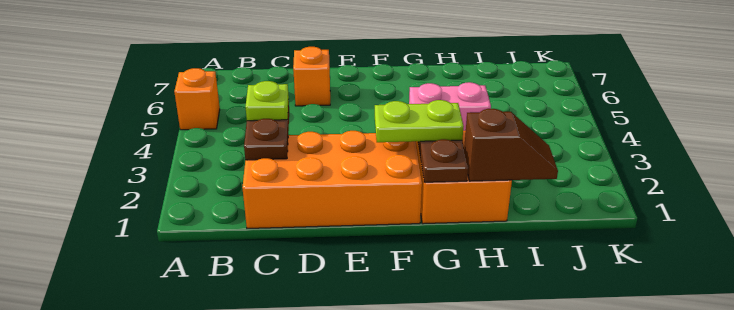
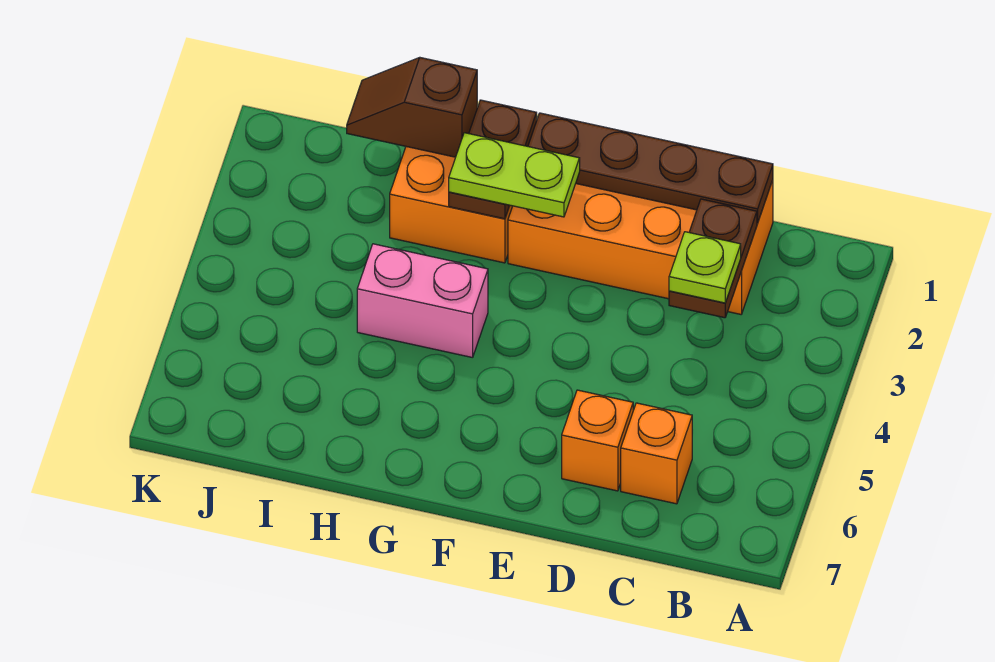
orange 1x1 brick [174,68,220,130] -> orange 1x1 brick moved to [621,403,692,504]
none -> brown 1x4 plate [528,113,773,223]

